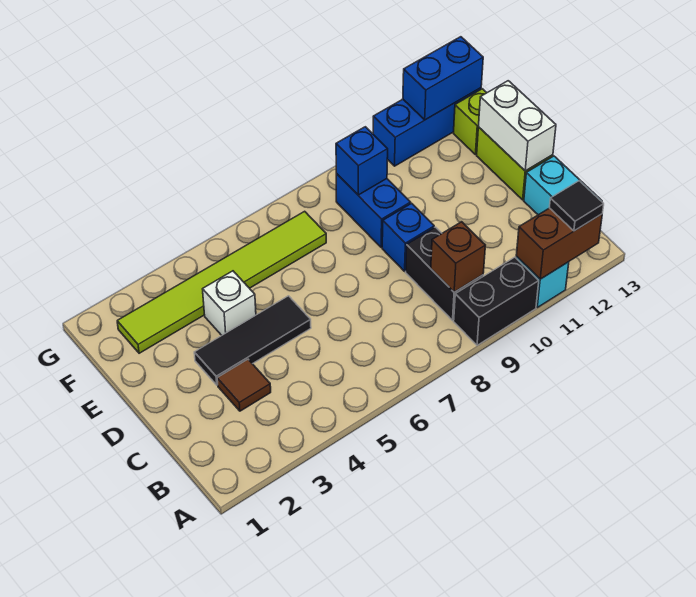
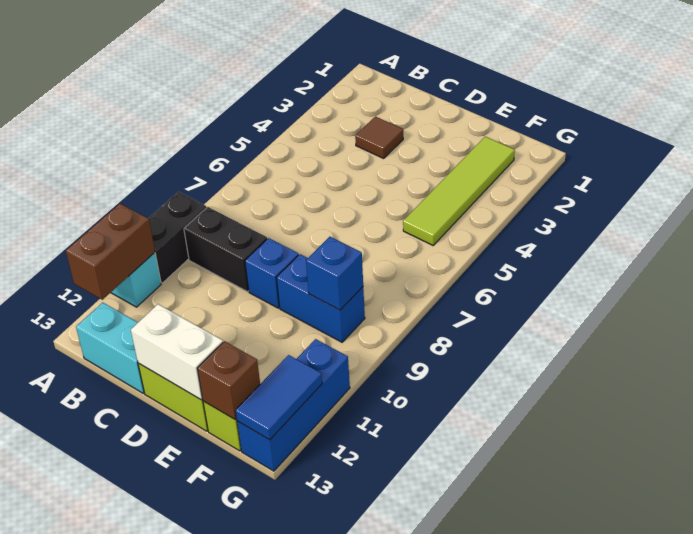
black 1x1 tile [549,181,604,231] -> none
brown 1x1 brick [431,222,485,292] -> brown 1x1 brick moved to [197,341,260,419]
black 1x3 tile [194,296,311,385] -> none
white 1x1 brick [203,271,256,335] -> none
lime 1x6 tile [117,211,326,353] -> lime 1x4 tile [403,137,515,245]
blue 1x2 brick [403,37,483,120] -> blue 1x2 tile [235,355,322,440]

